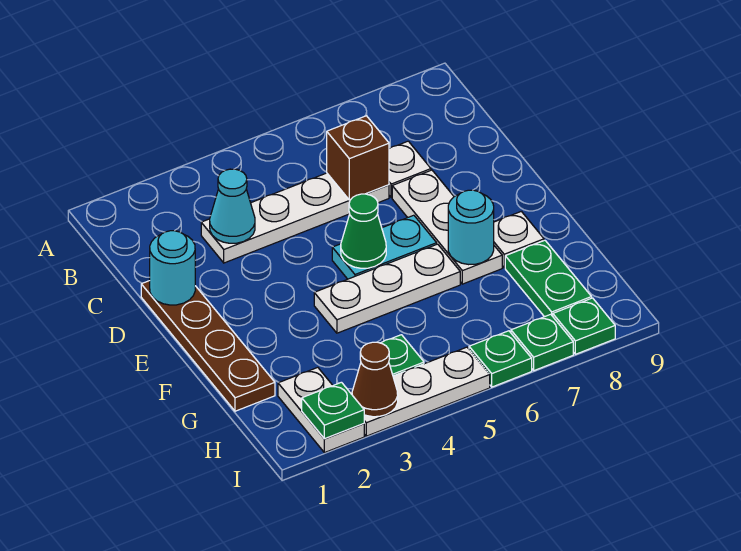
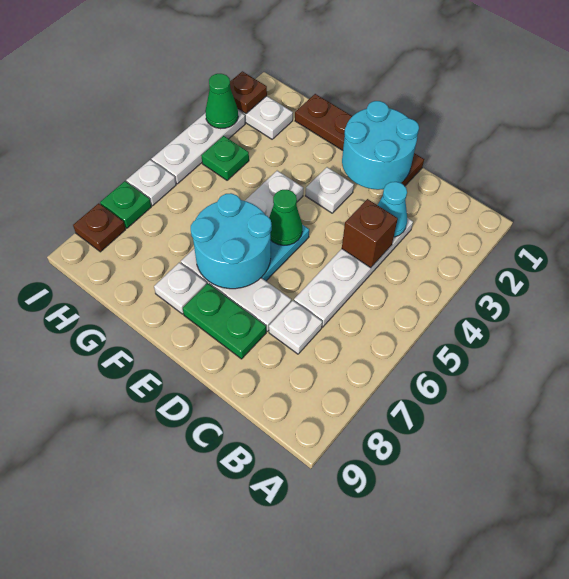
brown 1x1 brick [327,116,389,200] -> brown 1x1 brick moved to [342,199,398,268]
cyan 1x1 round brick [150,231,195,305] -> cyan 2x2 round brick [342,101,419,190]
none -> white 1x1 plate [306,167,354,213]
cyan 1x1 round brick [448,190,494,265] -> cyan 2x2 round brick [191,193,272,289]
green 1x2 plate [505,240,592,317] -> green 1x2 plate moved to [183,283,266,359]
green 1x1 plate [302,382,364,439] -> brown 1x1 plate [230,71,267,114]
brown 1x1 cone [352,342,398,417] -> green 1x1 cone [205,74,238,129]
green 1x1 plate [469,331,532,387] -> white 1x1 plate [126,160,176,206]
green 1x1 plate [553,298,615,354] -> brown 1x1 plate [73,203,126,252]

